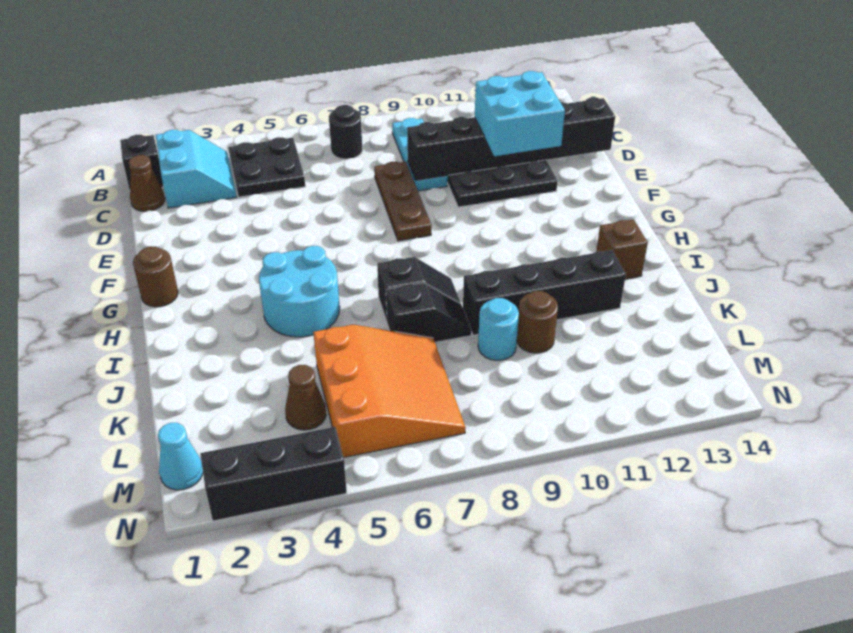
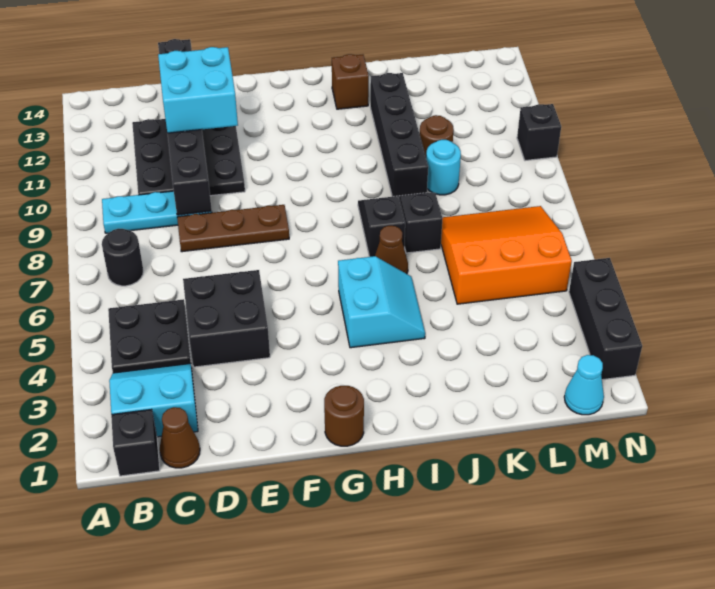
none -> black 2x2 brick [183,270,270,367]
cyan 2x2 round brick [259,246,340,337] -> cyan 2x2 slope [338,256,425,348]
brown 1x1 cone [285,365,326,430] -> brown 1x1 cone moved to [375,226,408,274]
none -> black 1x1 brick [517,104,561,161]

